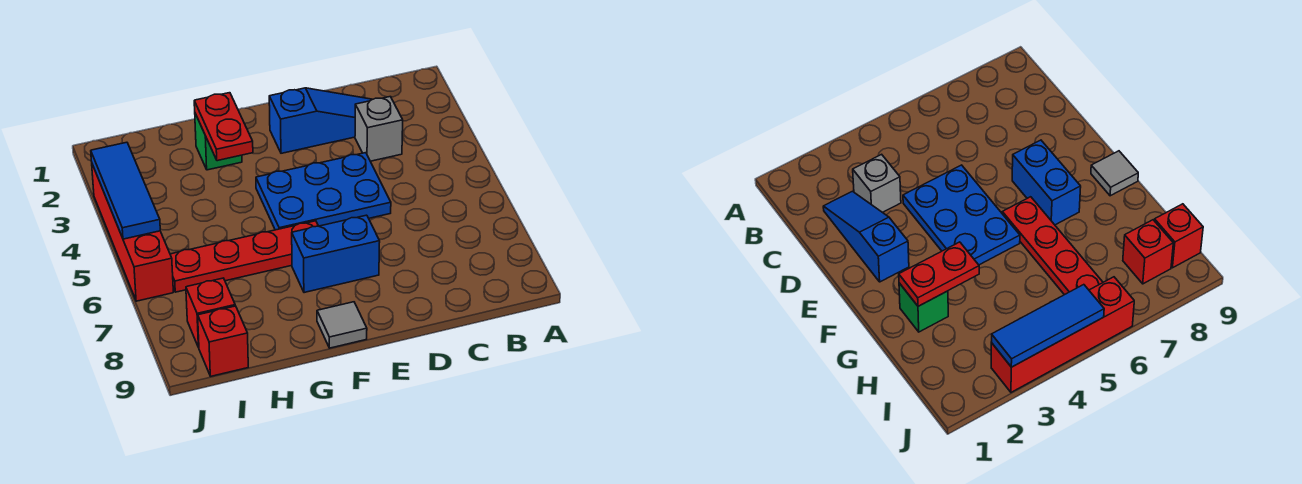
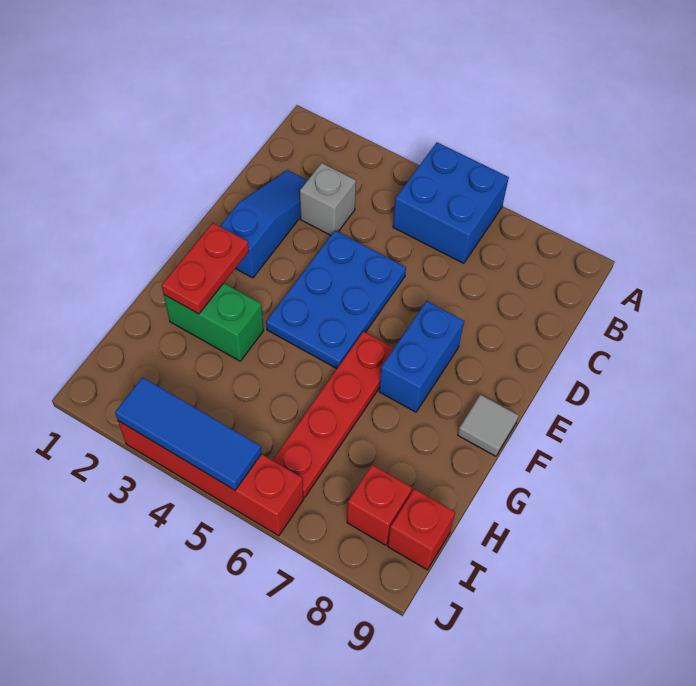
none -> blue 2x2 brick [393,142,509,263]
green 1x1 brick [195,114,242,170] -> green 1x2 brick [164,283,264,361]
red 1x2 plate [194,93,253,161] -> red 1x2 plate turned to [162,223,249,314]

